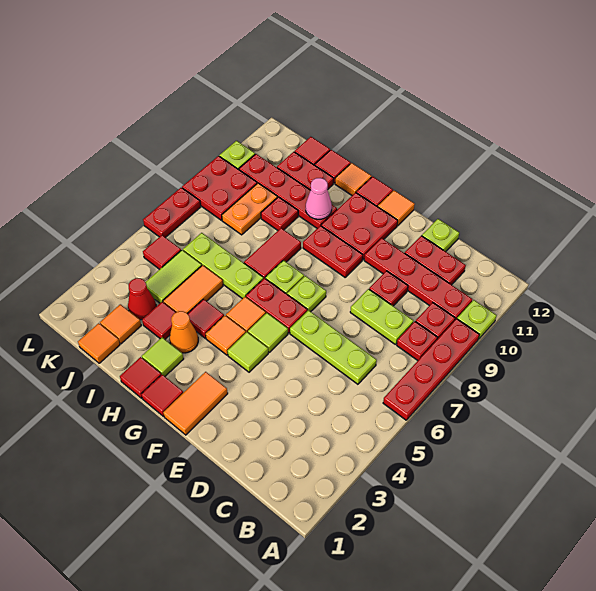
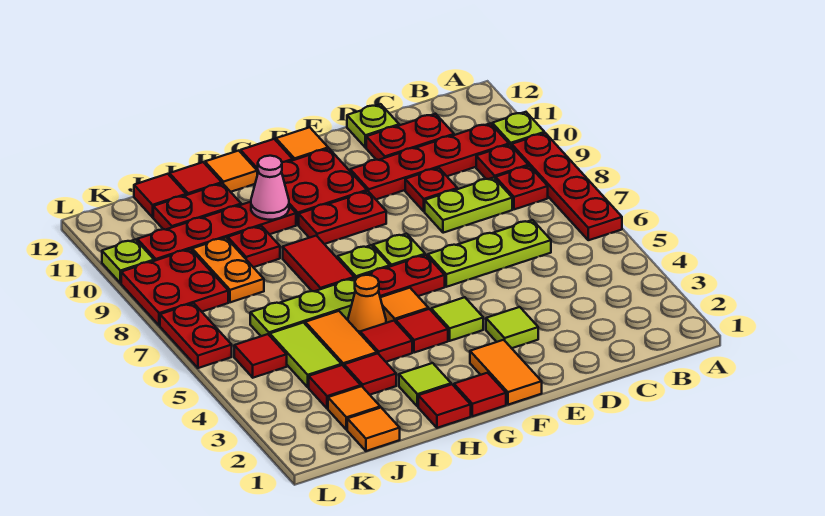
lime 1x1 tile [248,313,288,352] -> lime 1x1 tile moved to [486,307,538,348]
orange 1x1 tile [206,316,246,355] -> red 1x1 tile [396,309,448,353]
orange 1x1 cone [170,311,198,353] -> orange 1x1 cone moved to [348,275,386,333]
red 1x1 cone [128,278,156,320] -> red 1x1 tile [309,365,361,409]

